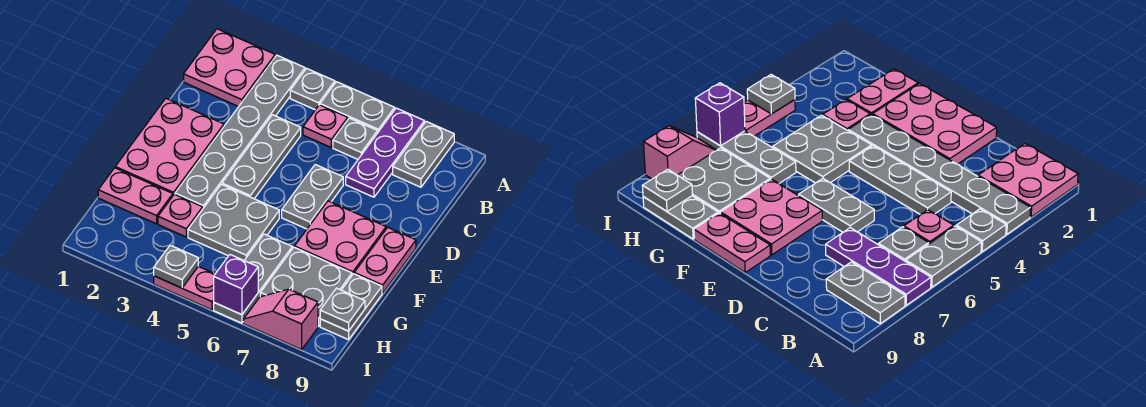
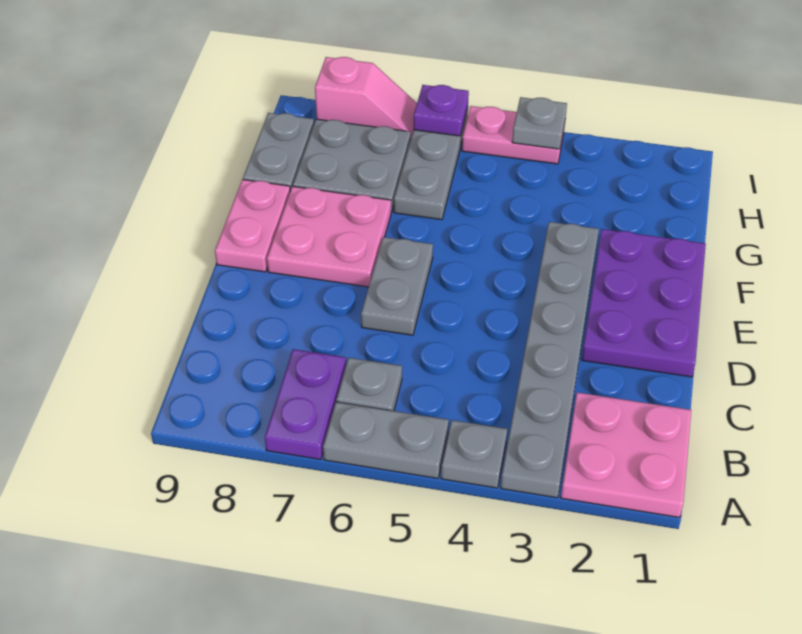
purple 1x3 plate [346,108,424,197] -> purple 1x2 plate [265,349,346,459]
grey 1x2 plate [393,121,454,187] -> none
pink 1x1 plate [303,105,348,147] -> none
grey 1x3 plate [222,115,301,199] -> none
pink 2x3 plate [115,98,224,195] -> purple 2x3 plate [582,229,706,377]
grey 2x2 plate [188,184,279,260] -> none
pink 1x2 plate [98,168,173,224] -> none
pink 1x1 plate [158,194,203,237] -> none
grey 1x1 plate [320,288,365,331] -> none
purple 1x1 brick [214,255,258,315] -> purple 1x1 plate [414,85,469,136]

